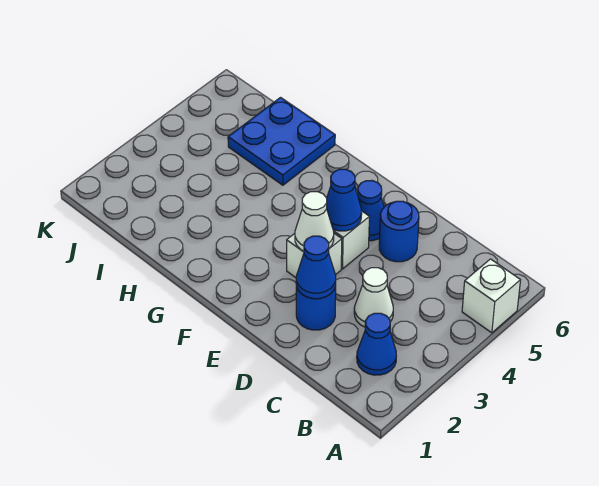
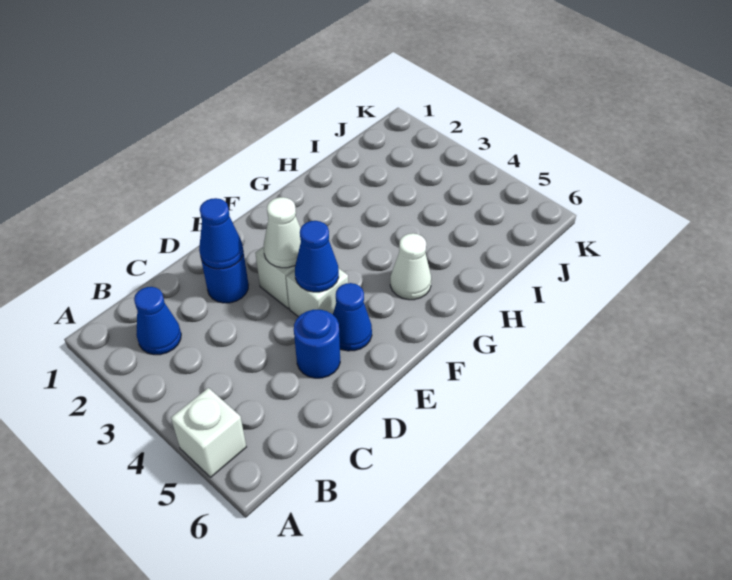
white 1x1 cone [354,268,393,327] -> white 1x1 cone moved to [390,233,431,300]
blue 2x2 plate [228,98,335,185] -> none

